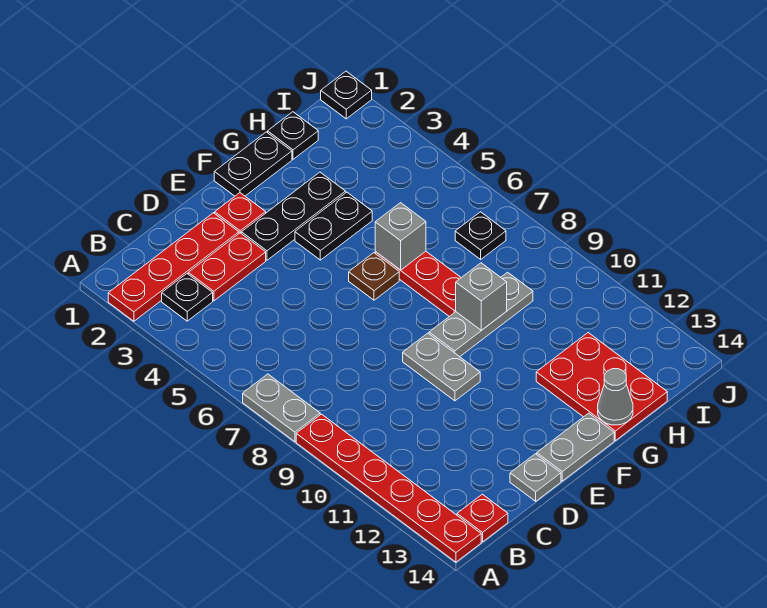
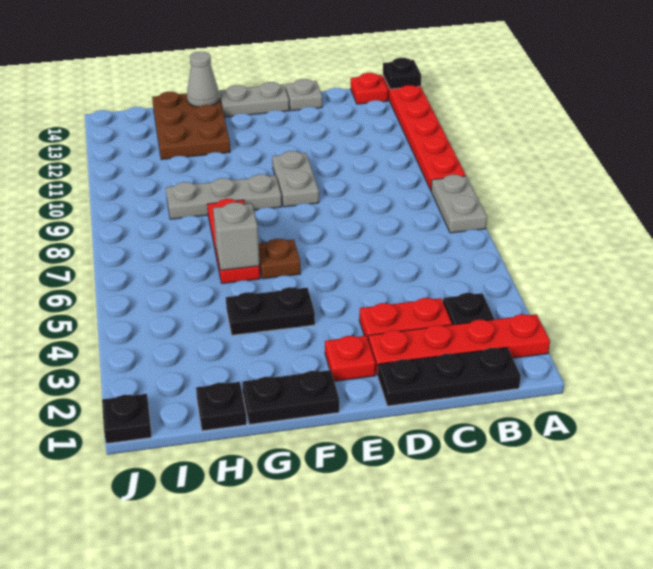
black 1x3 plate [241,172,346,260] -> black 1x3 plate moved to [377,347,521,406]
grey 1x1 brick [456,263,507,330] -> none
red 2x3 plate [536,333,667,441] -> brown 2x3 plate [152,92,230,159]
black 1x1 plate [455,212,506,259] -> black 1x1 plate moved to [383,58,421,89]

